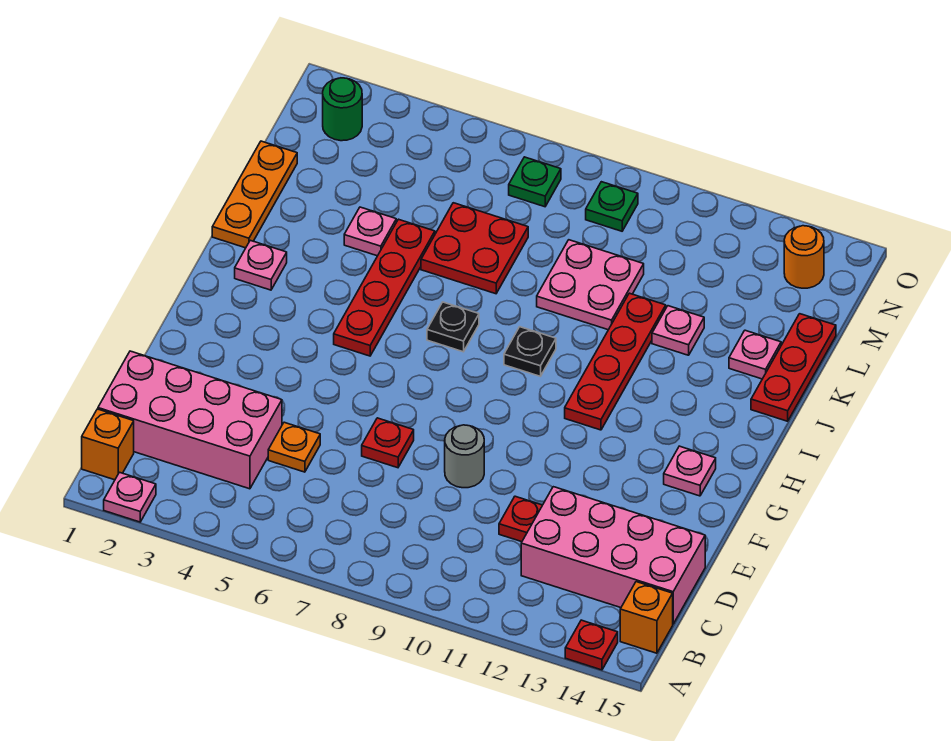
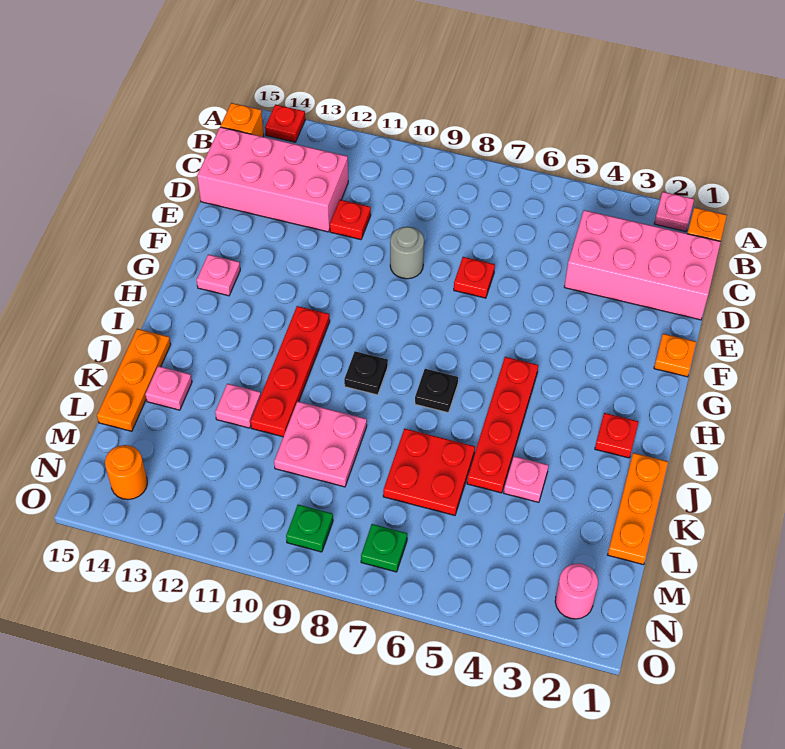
orange 1x1 plate [268,422,320,472] -> orange 1x1 plate moved to [654,334,696,377]
pink 1x1 plate [235,240,287,290] -> red 1x1 plate [595,413,639,458]
red 1x3 plate [751,314,836,421] -> orange 1x3 plate [97,329,171,431]
green 1x1 round brick [323,78,362,141] -> pink 1x1 round brick [555,564,598,619]

